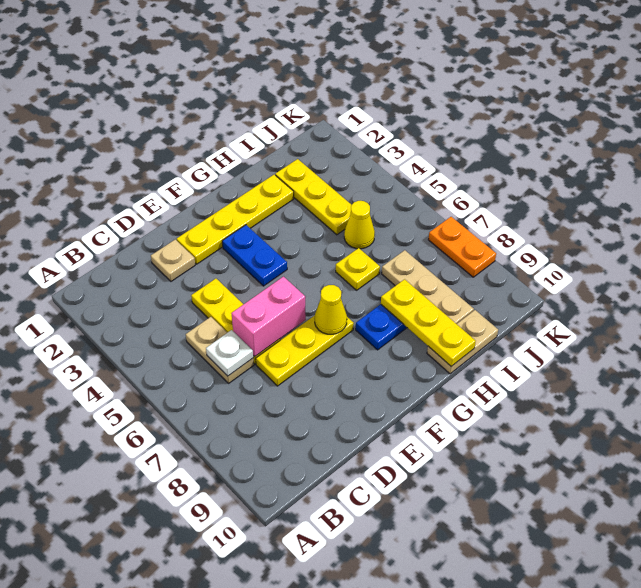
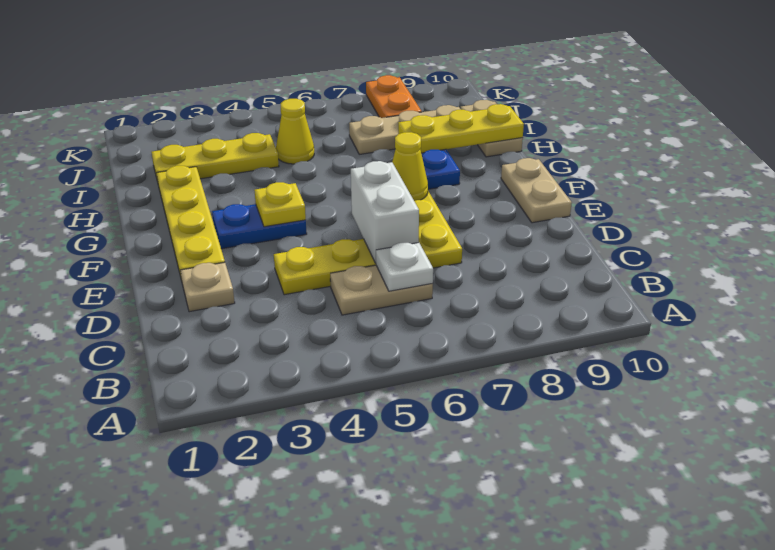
pink 1x2 brick [231,277,306,357] -> white 1x2 brick [351,161,419,263]
none -> tan 1x2 plate [501,158,572,223]
yellow 1x1 plate [336,248,380,290] -> yellow 1x1 plate moved to [255,182,306,227]
orange 1x2 plate [429,217,496,277] -> orange 1x2 plate turned to [366,75,422,118]

